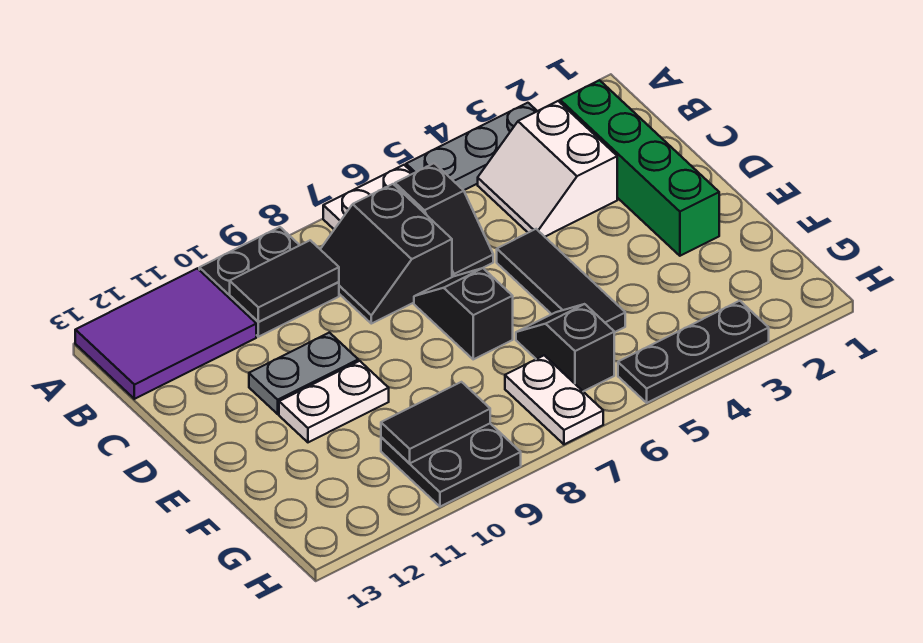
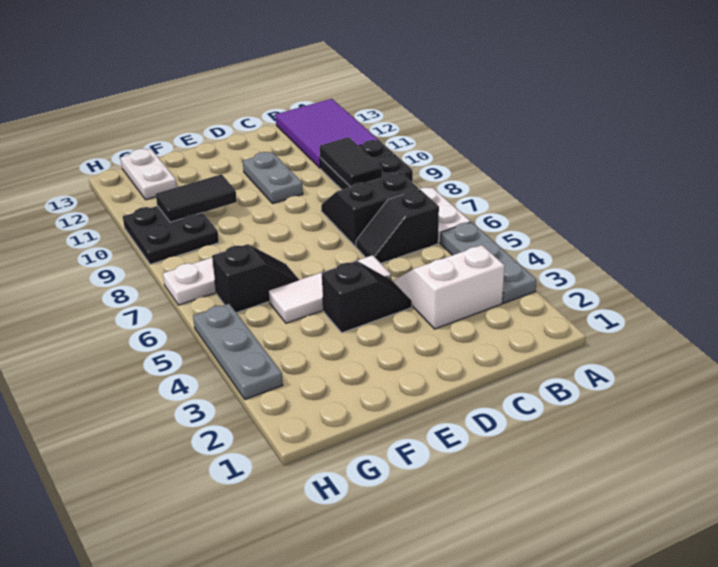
green 1x4 brick [560,80,719,256] -> none
black 1x3 tile [497,229,625,332] -> white 1x3 tile [268,255,391,323]
black 1x2 slope [414,268,513,359] -> black 1x2 slope moved to [322,261,412,333]
white 1x2 plate [279,361,389,442] -> white 1x2 plate moved to [120,149,177,200]
black 1x2 tile [381,382,490,463] -> black 1x2 tile turned to [156,174,237,222]
black 1x3 plate [618,301,769,403] -> grey 1x3 plate [193,304,283,400]

